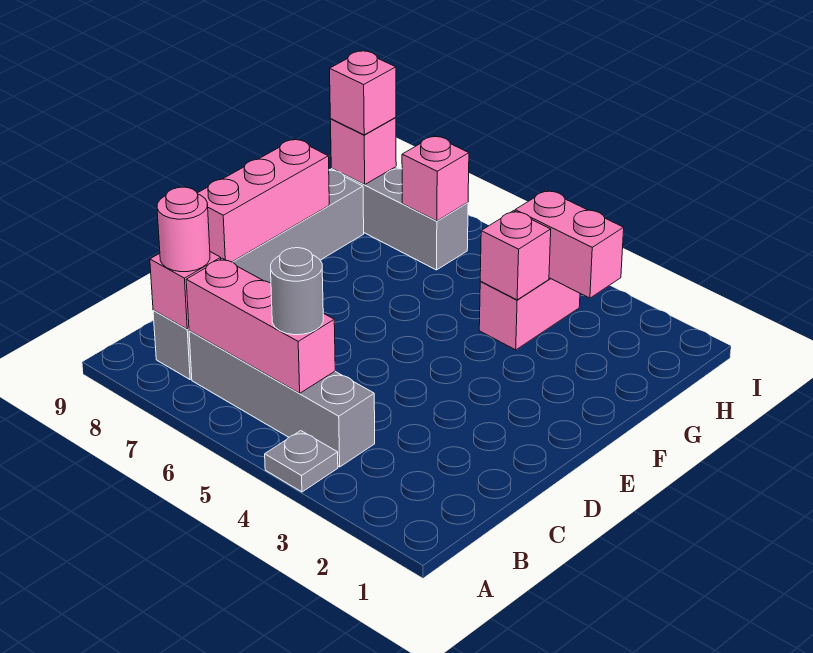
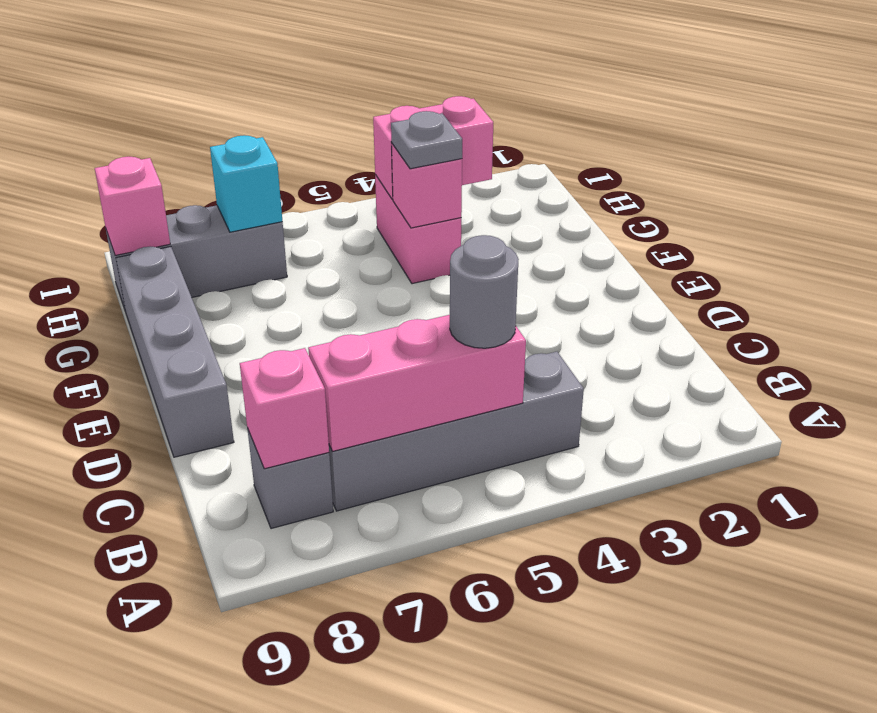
grey 1x1 plate [265,431,338,492] -> grey 1x1 plate moved to [391,111,462,169]
pink 1x1 round brick [157,187,210,272] -> none
pink 1x3 brick [197,139,329,262] -> none
pink 1x1 brick [402,136,469,221] -> cyan 1x1 brick [210,135,282,232]
pink 1x1 brick [330,51,396,135] -> none

